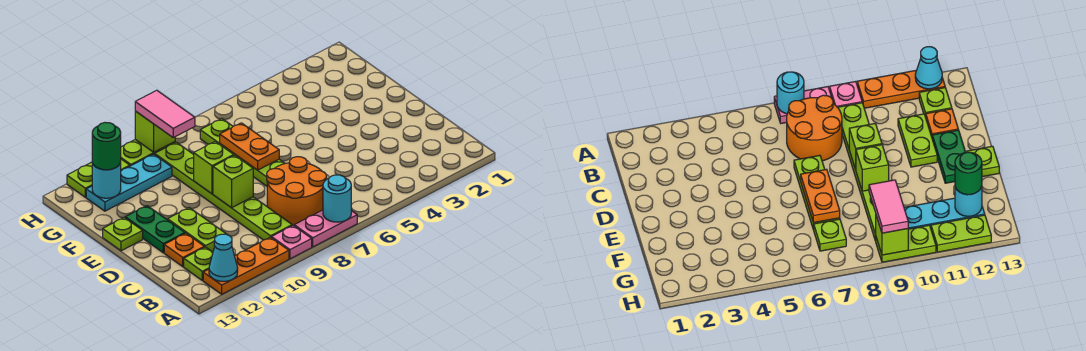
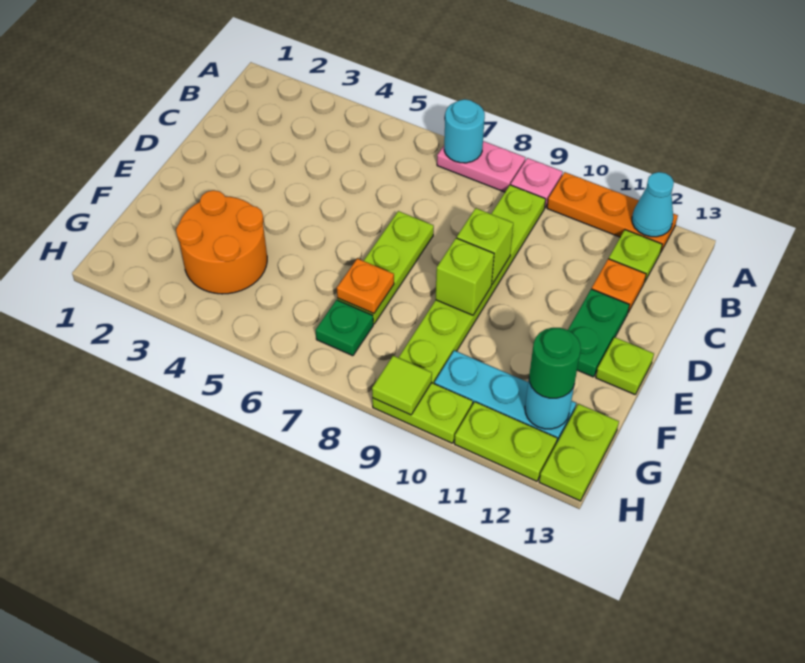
orange 2x2 round brick [267,157,327,226] -> orange 2x2 round brick moved to [176,190,267,294]
lime 1x2 plate [168,208,226,251] -> lime 1x2 plate moved to [539,404,619,501]
orange 1x2 plate [220,123,279,170] -> orange 1x1 plate [337,258,394,314]
lime 1x1 plate [200,119,233,144] -> green 1x1 plate [316,300,373,356]
pink 1x2 tile [135,90,195,137] -> none
lime 1x1 brick [135,111,175,152] -> lime 1x1 tile [372,356,432,415]

